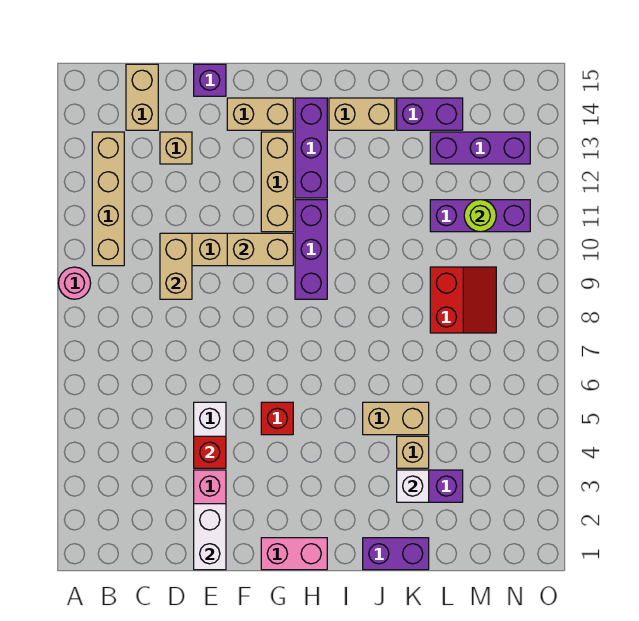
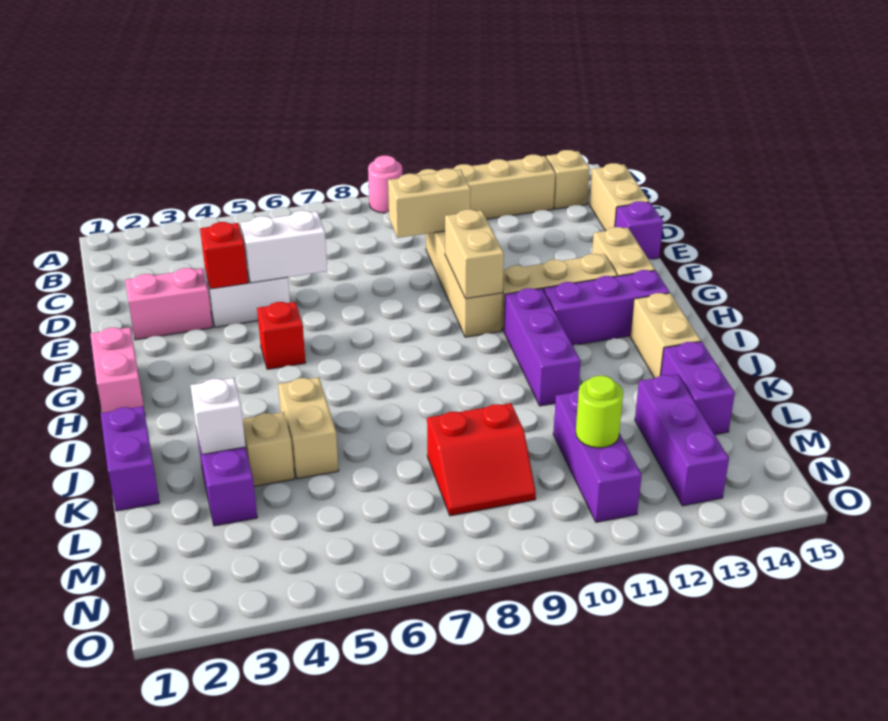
tan 1x2 brick [126,64,158,130] -> tan 1x2 brick turned to [589,163,650,231]
tan 1x1 brick [160,132,192,164] -> tan 1x1 brick moved to [546,150,590,209]
white 1x2 brick [194,504,226,570] -> white 1x2 brick moved to [240,211,327,283]
purple 1x3 brick [295,200,327,299] -> purple 1x3 brick turned to [504,288,581,406]

